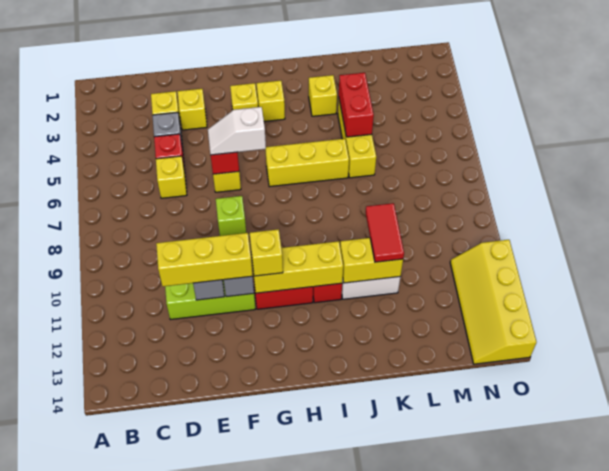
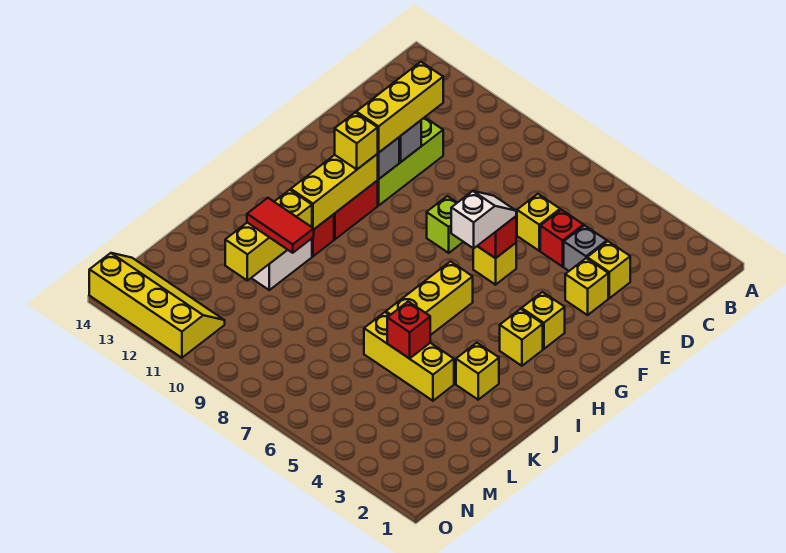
yellow 1x2 brick [340,238,403,283] -> yellow 1x3 brick [225,190,312,281]
red 1x2 brick [339,73,374,137] -> red 1x1 brick [387,301,430,359]

